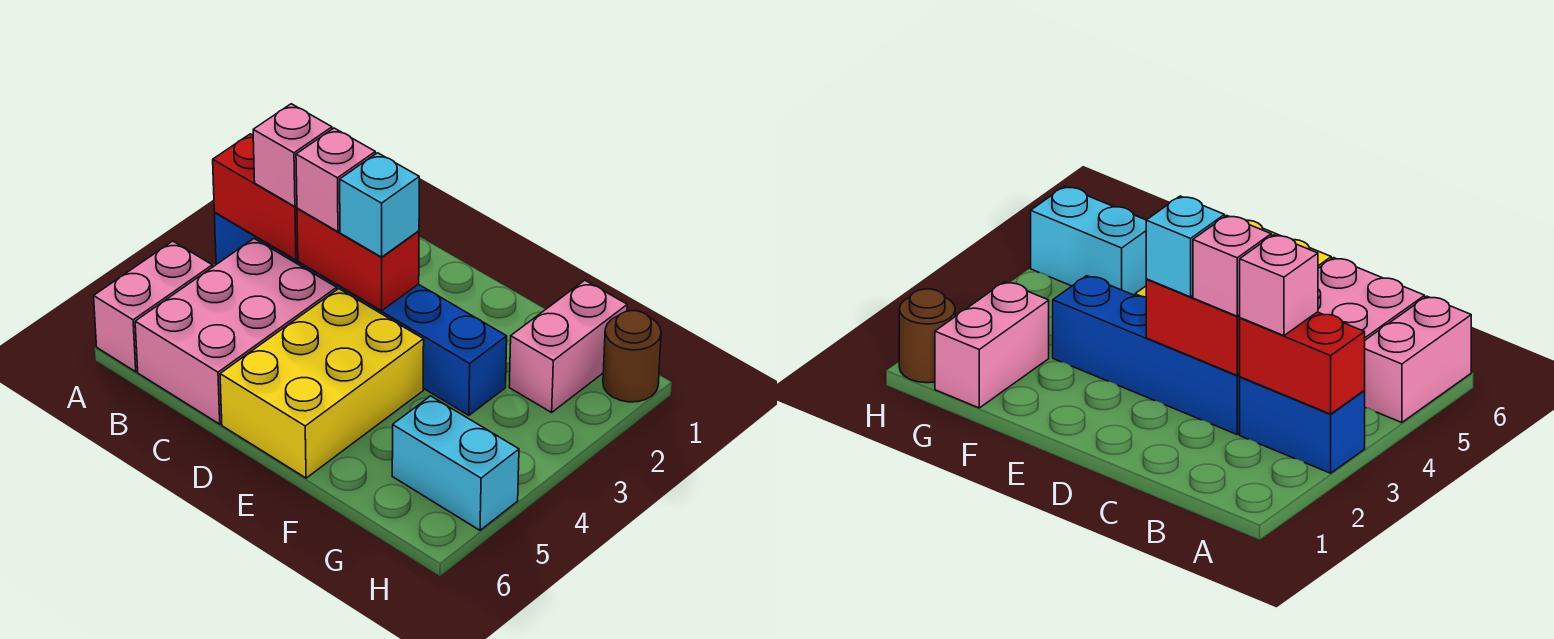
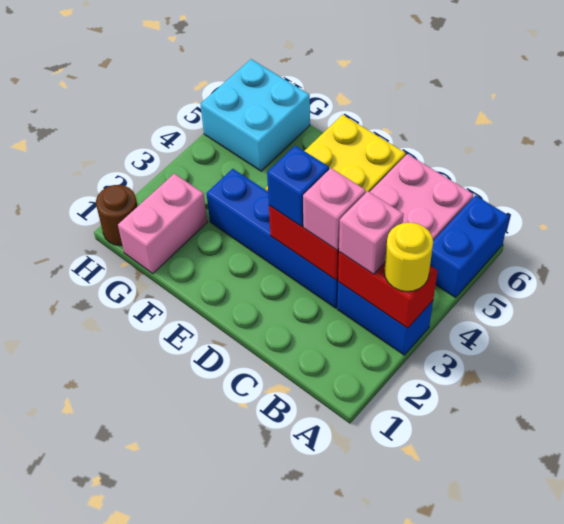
none -> yellow 1x1 round brick [384,222,433,291]
pink 1x2 brick [94,241,212,372] -> blue 1x2 brick [430,195,509,298]
cyan 1x1 brick [340,153,419,257] -> blue 1x1 brick [267,146,329,227]
cyan 1x2 brick [392,396,519,530] -> cyan 2x2 brick [200,59,310,171]

